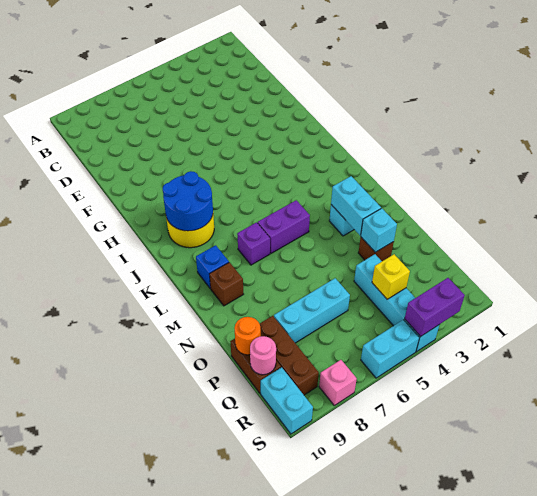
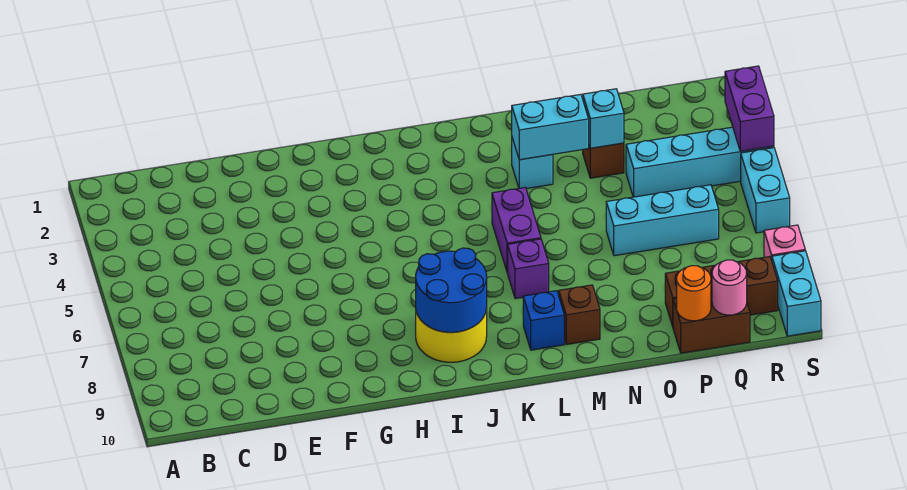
cyan 1x3 brick [274,278,350,343] -> cyan 1x3 brick turned to [606,185,719,256]
yellow 1x1 brick [372,254,410,299] -> none
cyan 1x2 brick [261,367,313,434] -> cyan 1x2 brick turned to [772,251,821,336]

